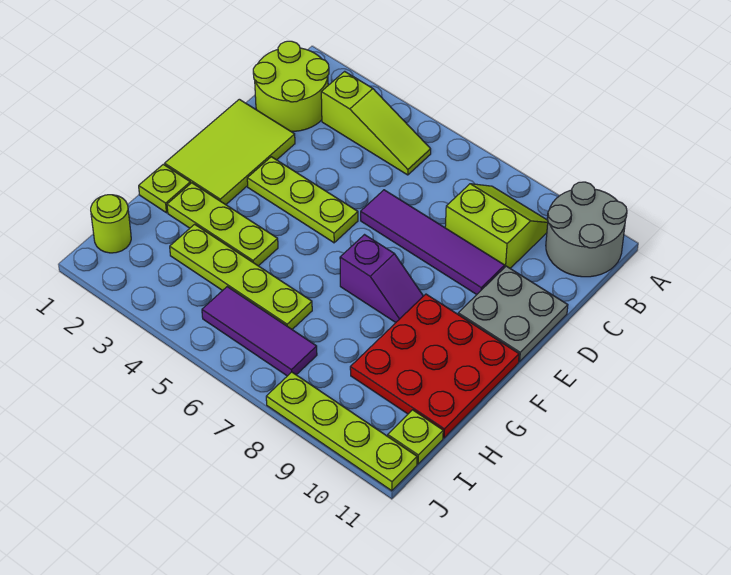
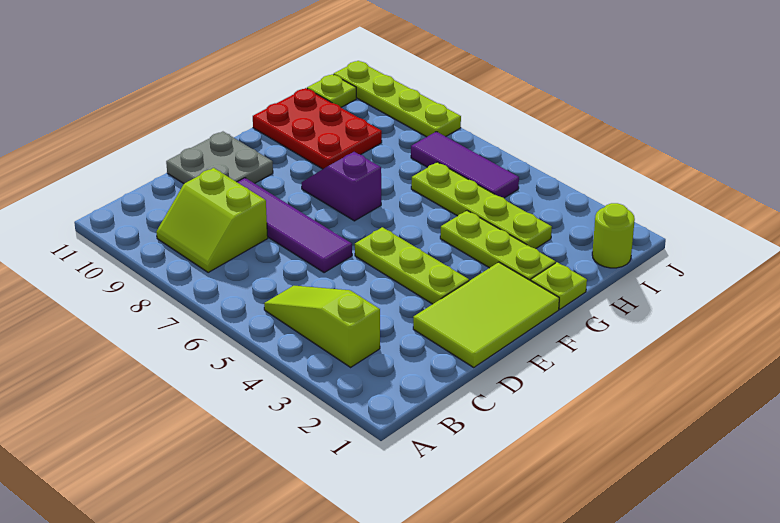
grey 2x2 round brick [546,182,627,277] -> none
lime 2x2 round brick [253,41,329,131] -> none
red 3x3 plate [350,294,519,438] -> red 2x3 plate [253,88,382,169]

